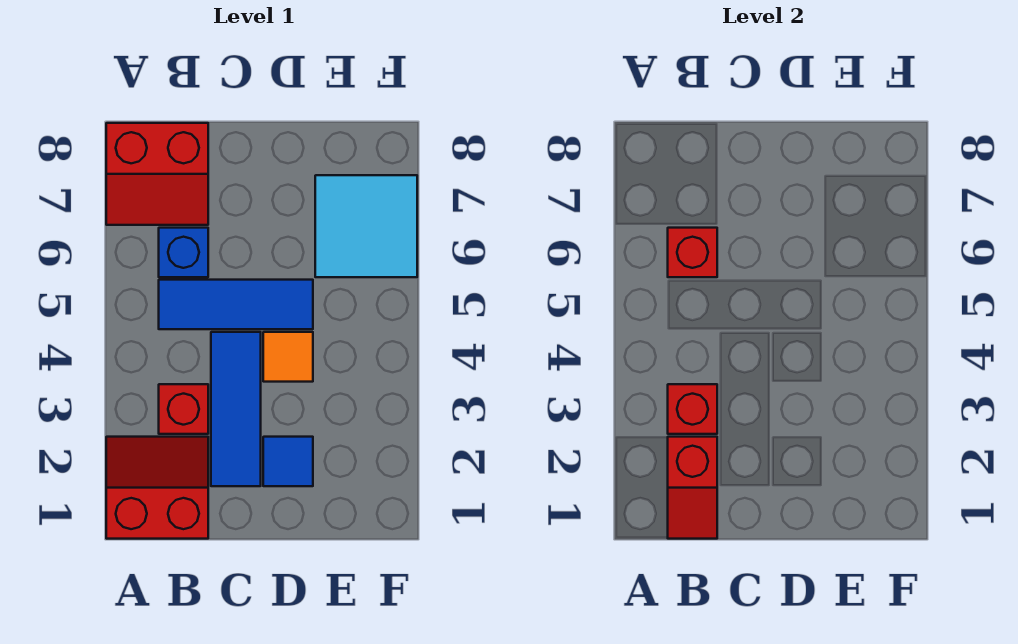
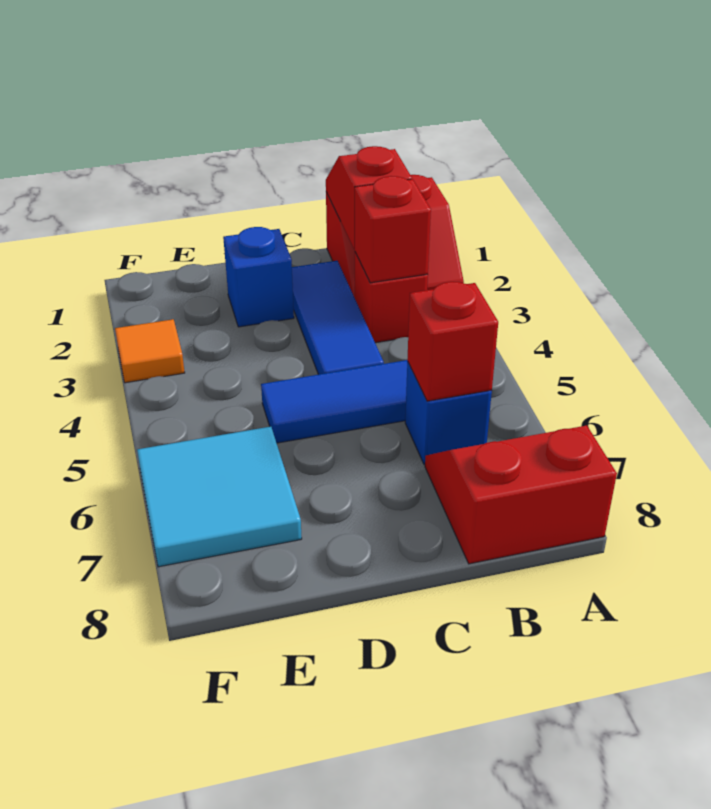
blue 1x1 tile [263,437,313,486] -> blue 1x1 brick [223,227,294,327]
orange 1x1 tile [263,332,313,382] -> orange 1x1 tile moved to [115,319,185,383]

